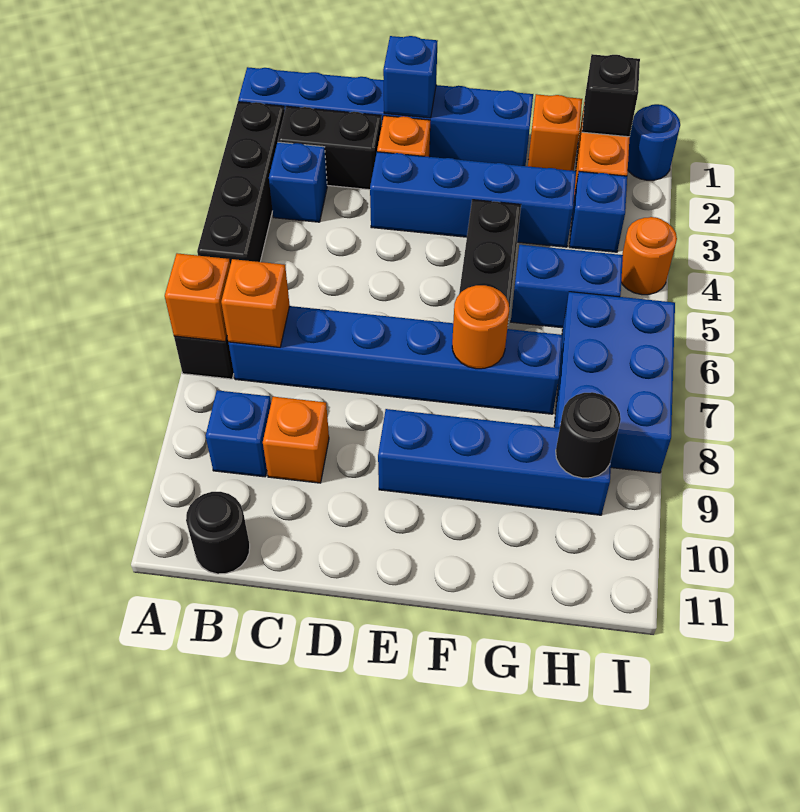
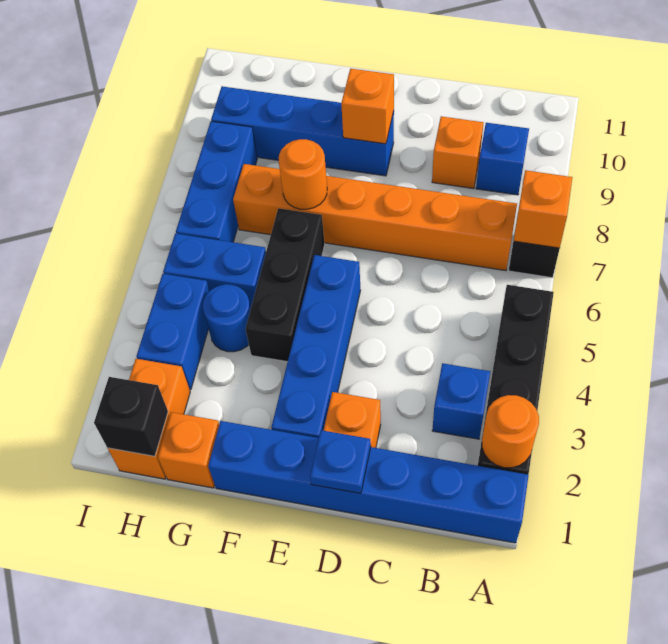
black 1x2 brick [278,106,382,190] -> none
blue 1x6 brick [228,306,562,414] -> orange 1x6 brick [233,164,517,271]
orange 1x1 brick [221,259,290,347] -> orange 1x1 brick moved to [341,69,394,144]
black 1x1 round brick [186,492,250,574] -> none
blue 1x1 brick [383,36,437,118] -> blue 1x1 plate [310,430,371,493]
blue 1x4 brick [370,152,576,247] -> blue 1x4 brick turned to [271,255,361,438]
blue 1x1 brick [569,171,627,252] -> blue 1x2 brick [136,274,209,390]
blue 2x3 brick [554,292,675,473] -> blue 1x3 brick [176,121,257,242]
black 1x1 round brick [556,392,621,478] -> none
blue 1x1 round brick [628,104,680,180] -> blue 1x1 round brick moved to [203,284,251,352]
orange 1x1 round brick [621,217,677,295] -> orange 1x1 round brick moved to [482,395,539,468]

